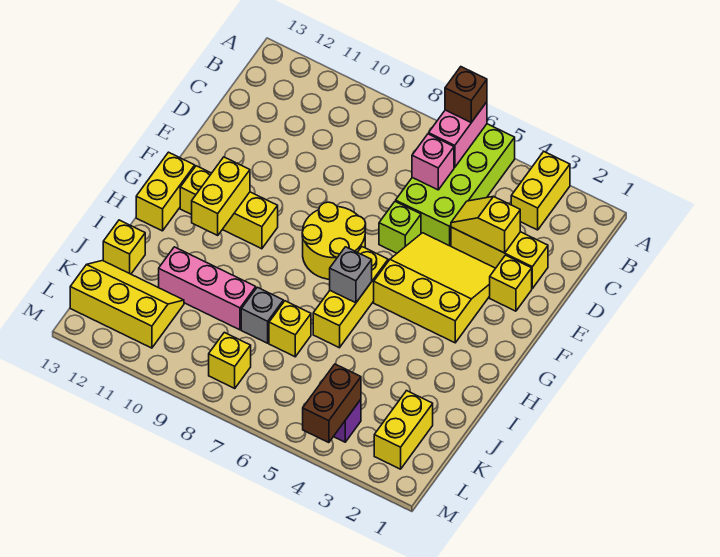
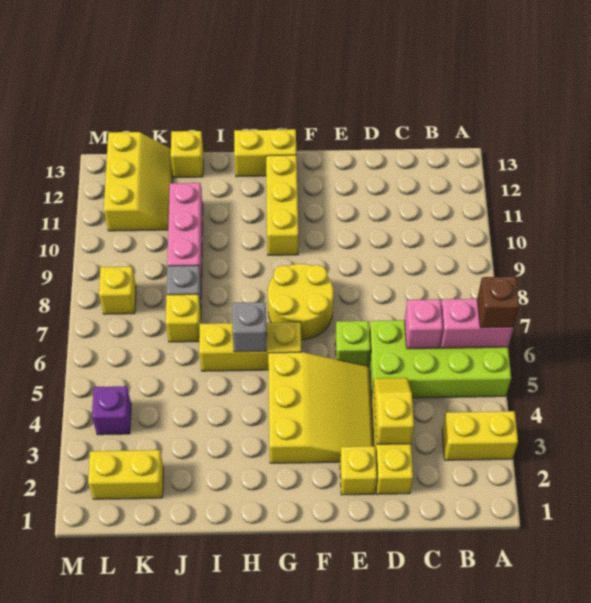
yellow 1x2 brick [192,157,250,235] -> none
brown 1x2 brick [303,364,361,443] -> none

